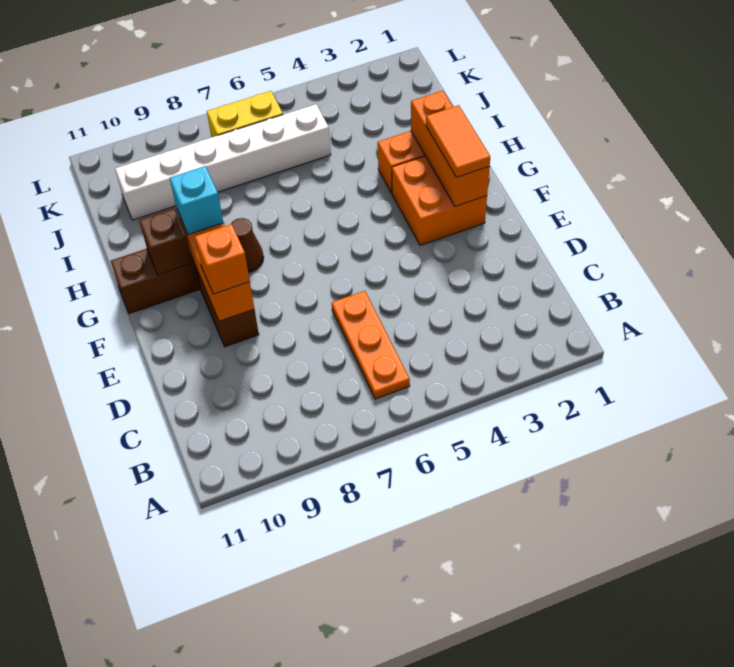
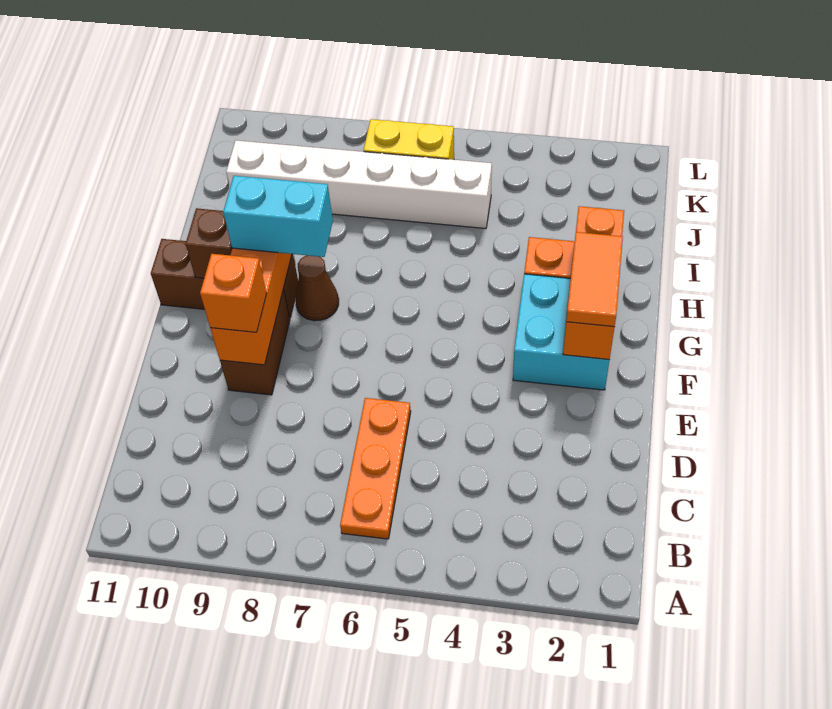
orange 2x2 brick [392,156,487,245] -> cyan 2x2 brick [513,274,609,390]
cyan 1x1 brick [170,166,223,235] -> cyan 1x2 brick [223,176,333,257]

